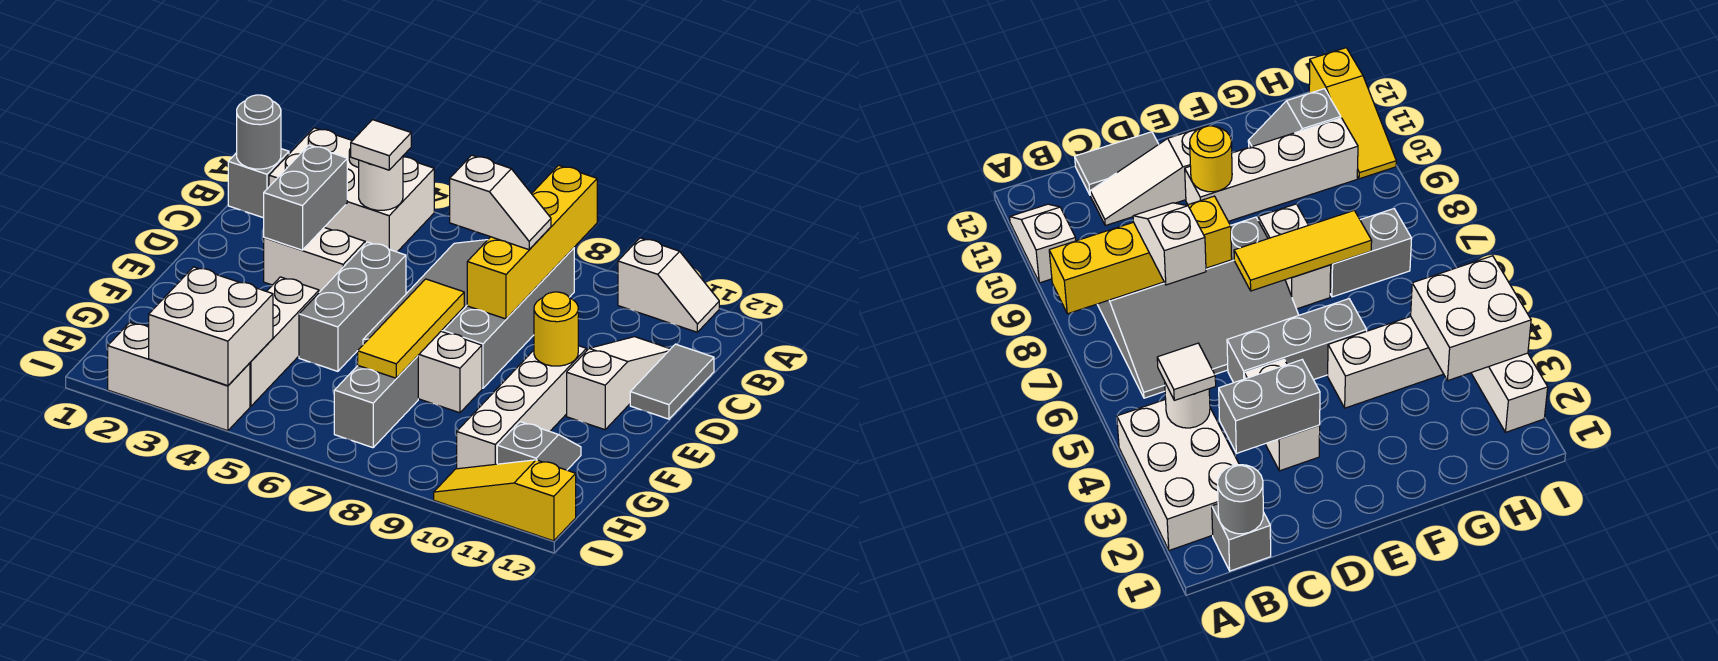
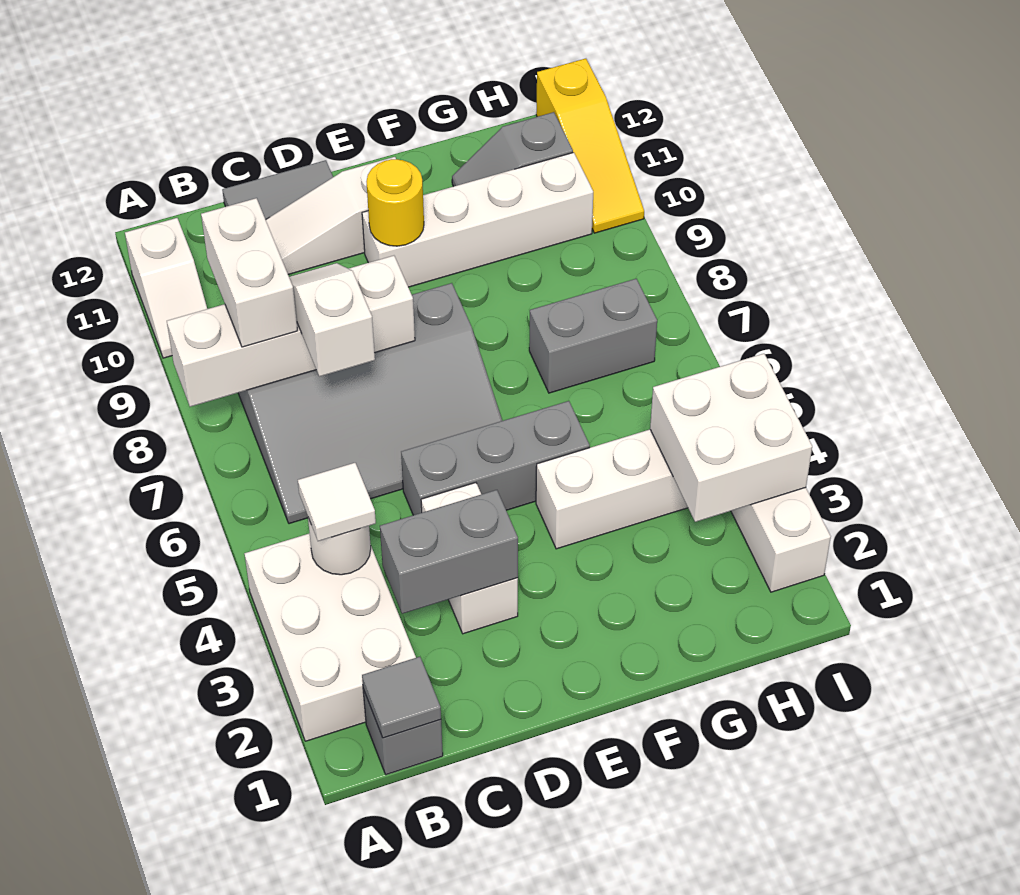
yellow 1x4 brick [467,165,597,319] -> white 1x4 brick [167,256,415,407]
white 1x2 slope [618,238,719,332] -> white 1x2 slope turned to [125,218,207,358]
grey 1x1 round brick [237,95,281,169] -> grey 1x1 tile [362,657,441,738]
yellow 1x3 tile [358,279,464,378] -> none
white 1x2 brick [418,331,482,413] -> white 1x2 brick moved to [201,198,297,347]

